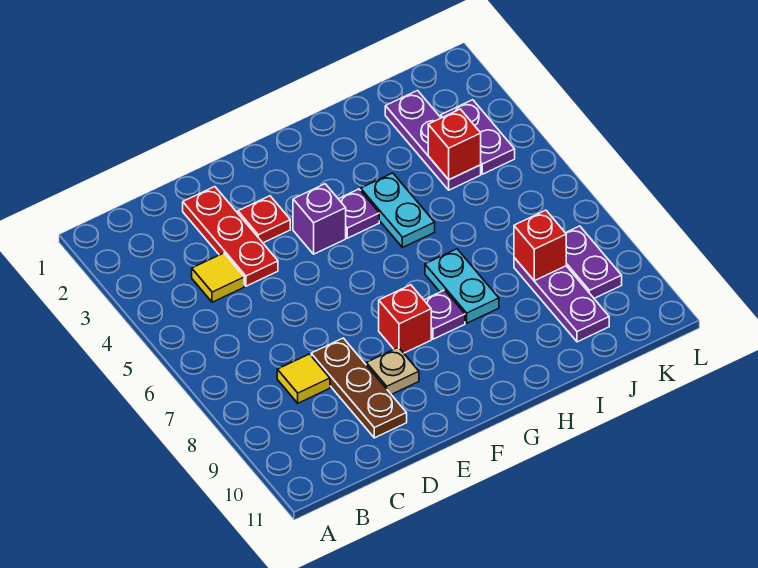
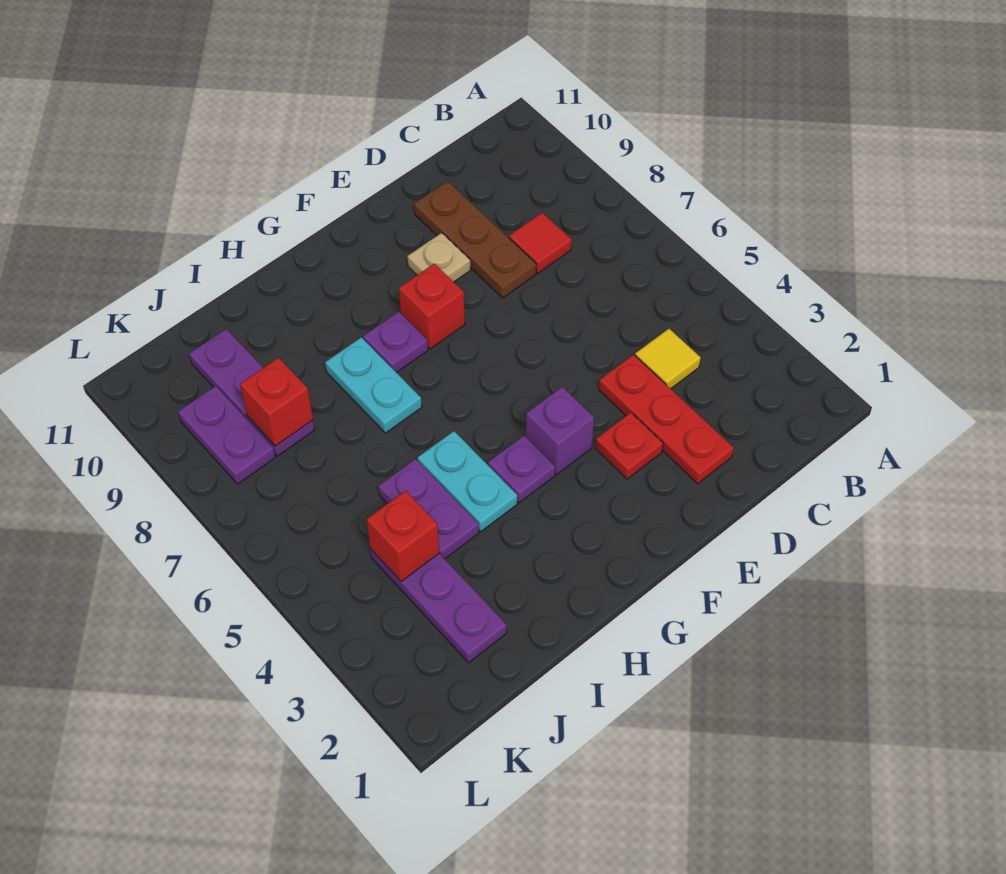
yellow 1x1 tile [277,354,330,403] -> red 1x1 tile [509,213,572,273]
purple 1x2 plate [441,100,515,174] -> purple 1x2 plate moved to [378,459,479,559]

